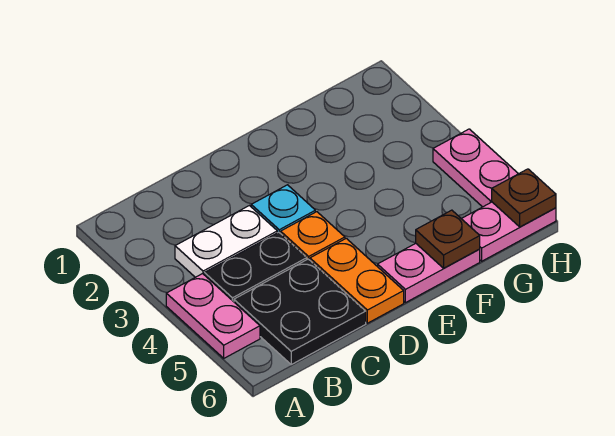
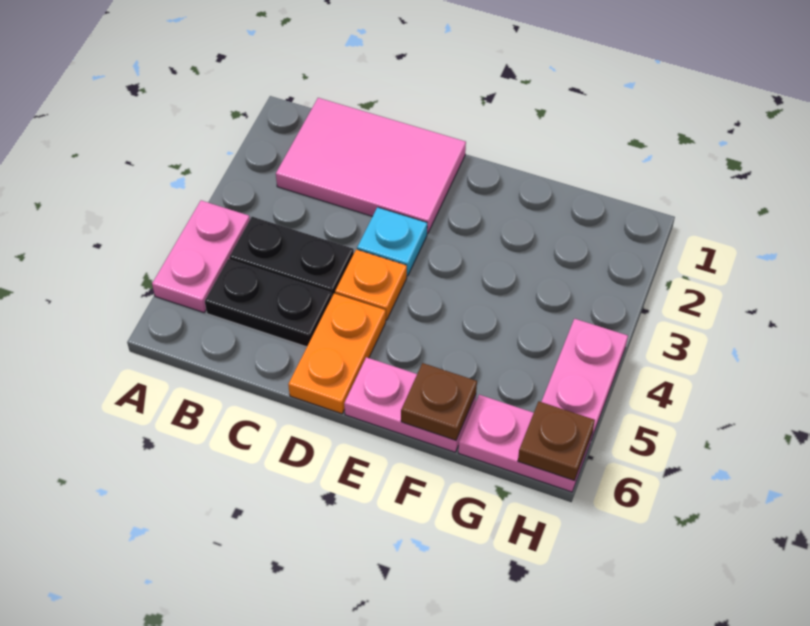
none -> pink 2x3 tile [276,98,466,234]
white 1x2 plate [175,206,277,277] -> none
black 2x2 plate [234,259,366,364] -> black 1x2 plate [205,259,332,347]

